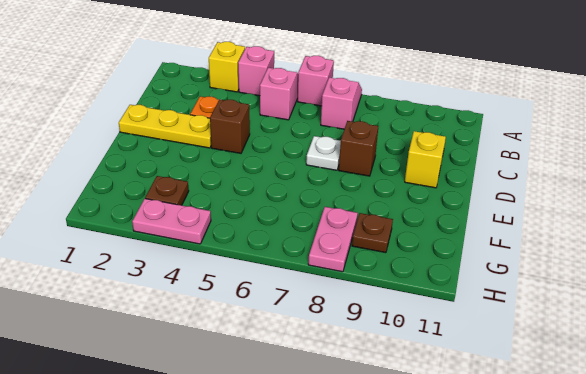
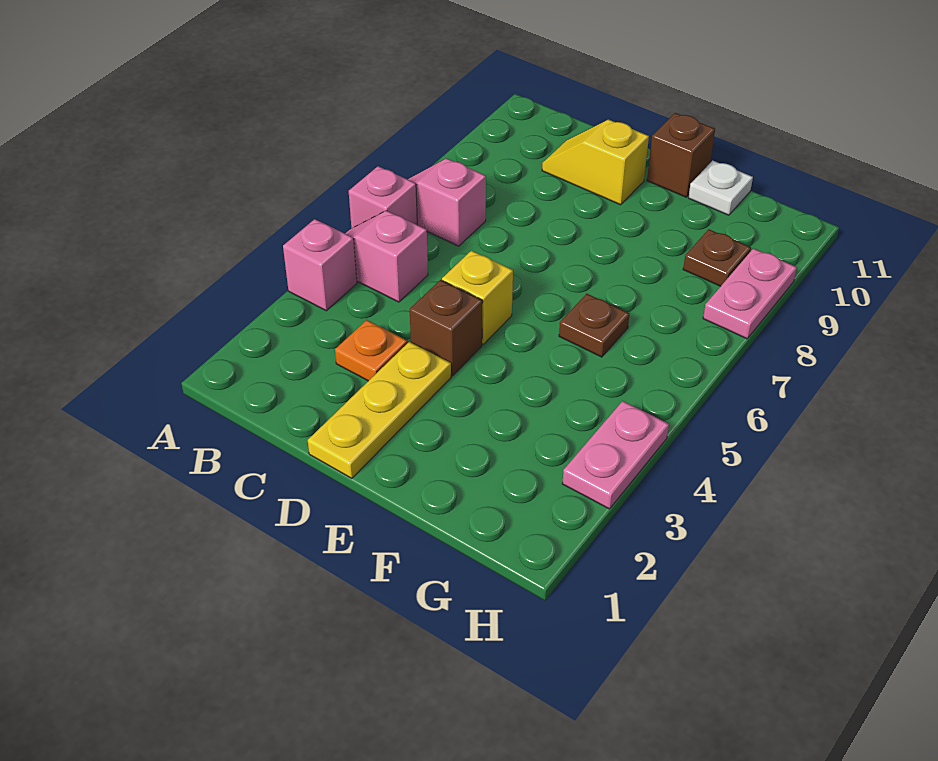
yellow 1x1 brick [209,42,245,92] -> yellow 1x1 brick moved to [442,251,513,344]
white 1x1 plate [306,136,341,170] -> white 1x1 plate moved to [689,161,753,215]
brown 1x1 brick [339,121,378,176] -> brown 1x1 brick moved to [647,113,715,197]
brown 1x1 plate [145,176,189,205] -> brown 1x1 plate moved to [559,294,629,357]
pink 1x2 plate [308,207,358,272] -> pink 1x2 plate turned to [703,248,797,339]

